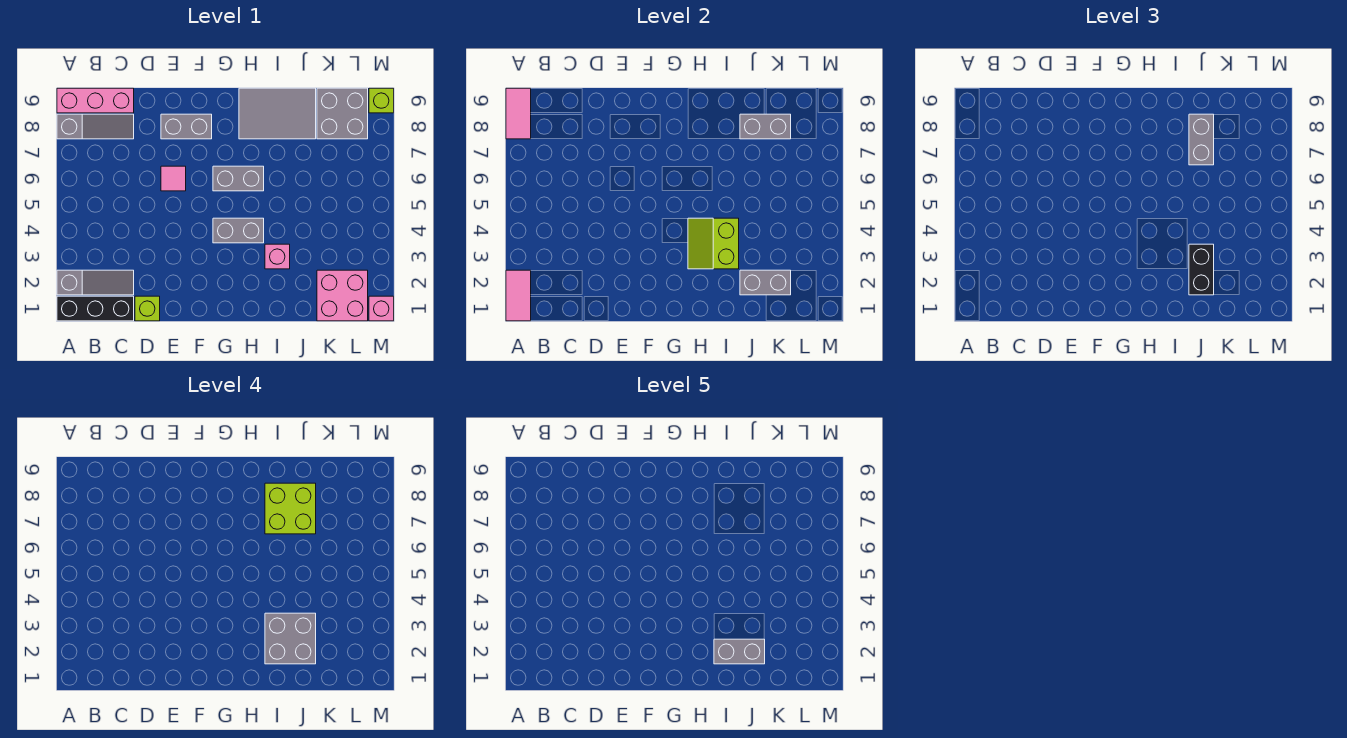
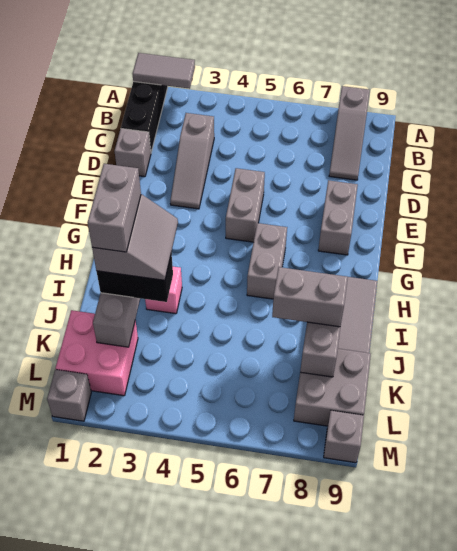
pink 1x2 tile [506,270,531,321] -> grey 1x2 tile [133,53,195,89]
grey 1x3 slope [57,270,134,295] -> grey 1x3 slope moved to [170,113,214,209]
pink 1x2 tile [506,88,531,139] -> none
pink 1x3 brick [57,88,134,113] -> none
lime 1x1 brick [135,296,160,321] -> grey 1x1 brick [114,129,151,177]
pink 1x1 tile [161,166,186,191] -> none
grey 1x2 brick [213,218,264,243] -> grey 1x2 brick moved to [226,168,265,242]
lime 2x2 slope [688,218,739,269] -> none
grey 2x2 brick [265,613,316,664] -> grey 2x2 slope [92,194,178,280]
lime 2x2 brick [265,483,316,534] -> none
pink 1x1 brick [369,296,394,321] -> grey 1x1 brick [47,370,91,421]
lime 1x1 brick [369,88,394,113] -> grey 1x1 brick [324,411,364,463]

